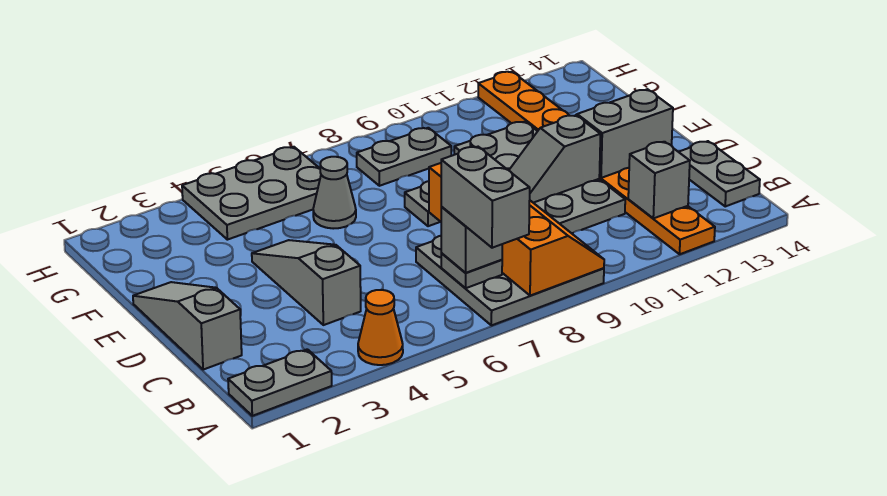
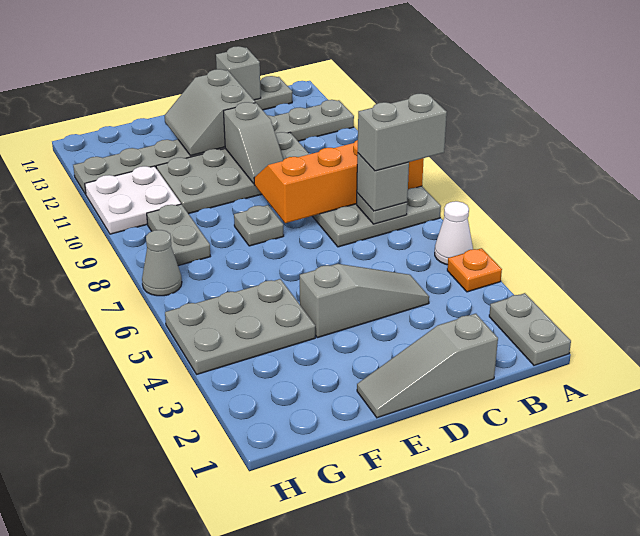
orange 1x1 cone [358,290,403,365] -> orange 1x1 plate [447,248,502,292]
none -> white 1x1 cone [435,201,473,265]
orange 1x8 plate [478,72,715,254] -> grey 1x8 plate [73,100,354,194]
grey 1x1 brick [628,142,690,218] -> grey 1x1 brick moved to [216,46,261,100]
grey 1x3 slope [252,240,361,325] -> grey 1x3 slope turned to [300,264,429,338]
grey 1x1 cone [313,157,356,229] -> grey 1x1 cone moved to [142,230,182,296]
grey 2x3 plate [182,147,321,240] -> grey 2x3 plate turned to [165,279,315,374]
none -> white 2x2 plate [85,166,181,234]

